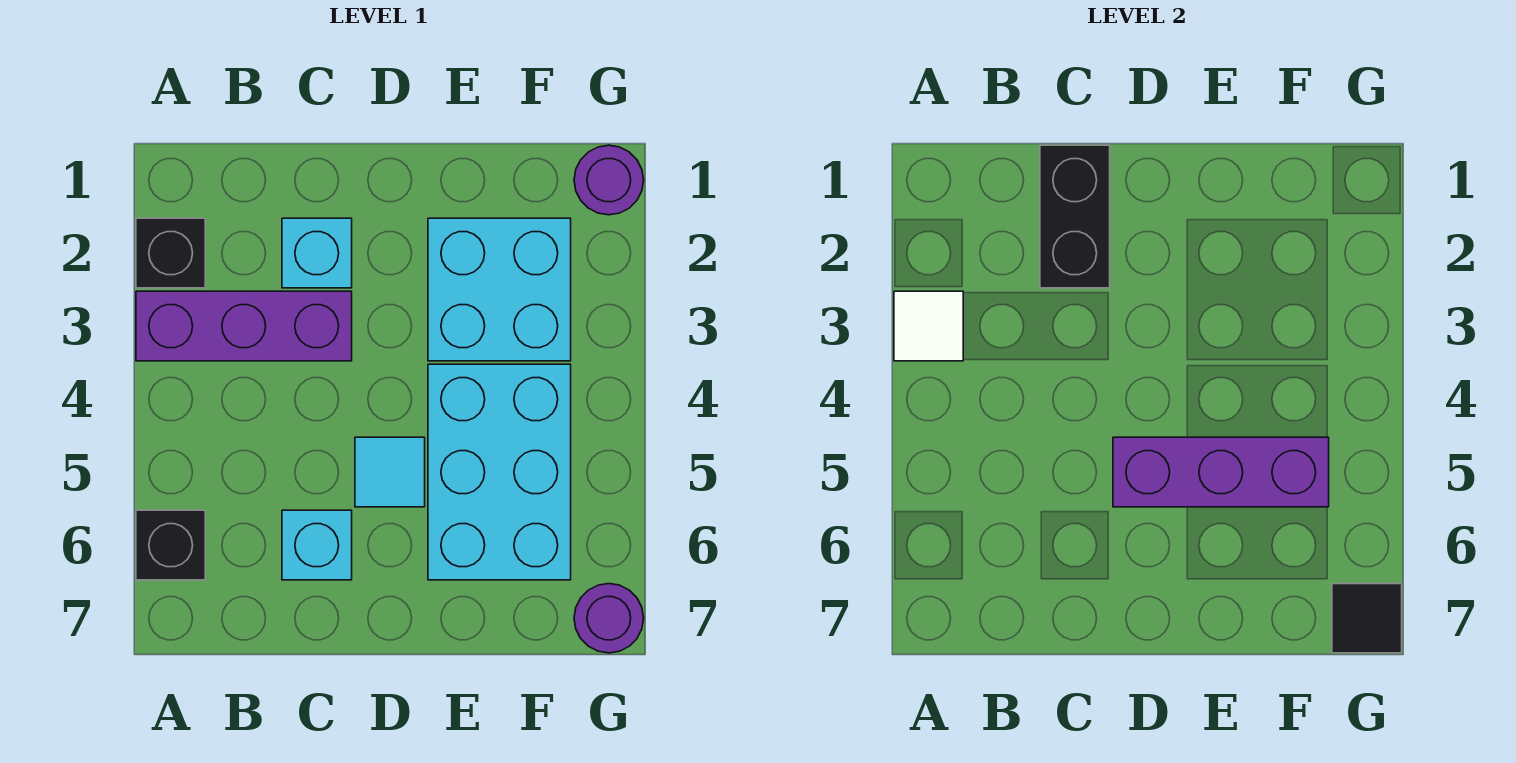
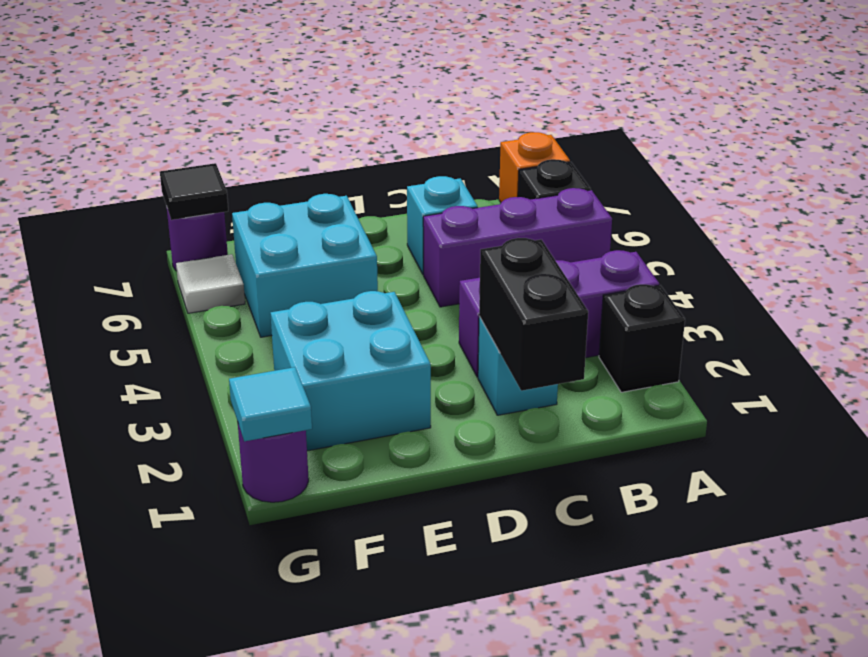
white 1x1 tile [894,291,963,361] -> white 1x1 tile moved to [176,254,245,313]
none -> orange 1x1 brick [499,132,570,202]
cyan 1x1 tile [355,437,425,507] -> cyan 1x1 tile moved to [229,367,312,441]
purple 1x3 brick [1113,437,1329,507] -> purple 1x3 brick moved to [423,188,612,307]
cyan 2x3 brick [428,364,571,580] -> cyan 2x2 brick [232,194,378,337]

